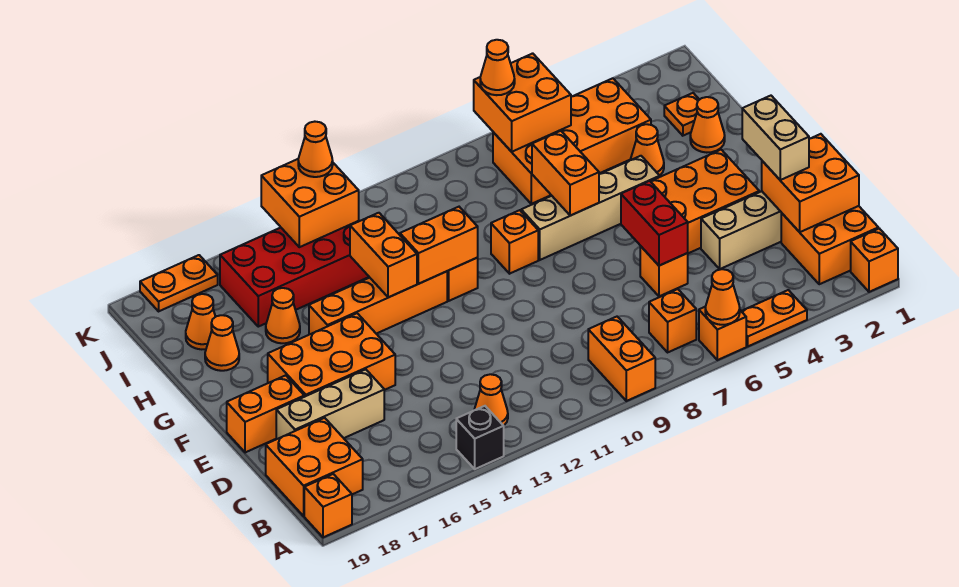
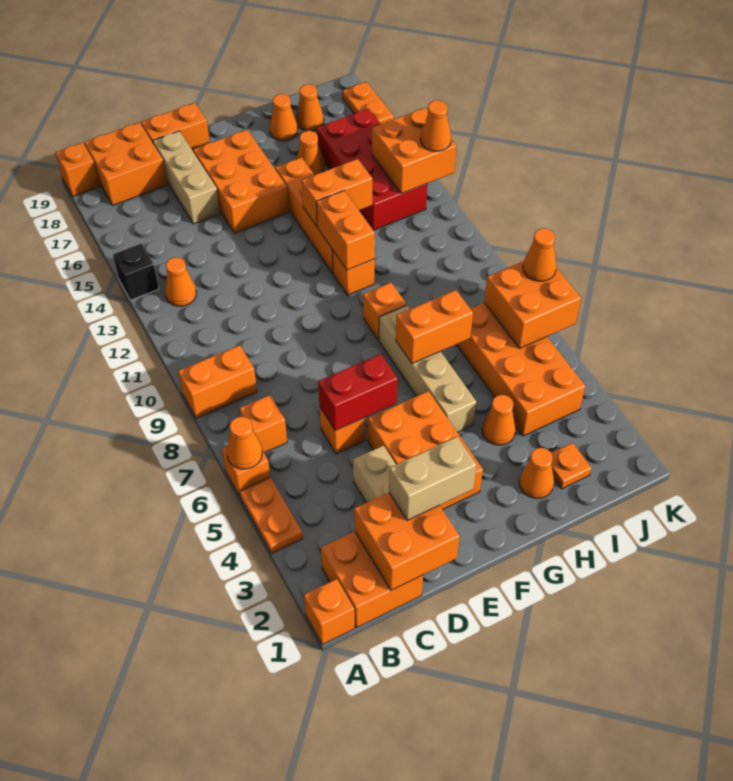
orange 1x2 brick [227,375,304,453] -> orange 1x2 brick turned to [141,103,210,152]

